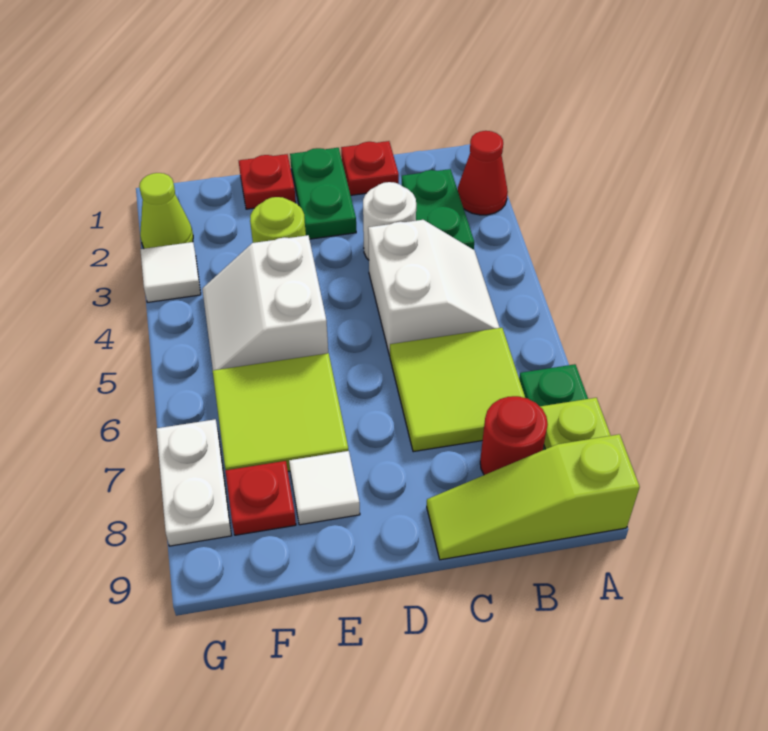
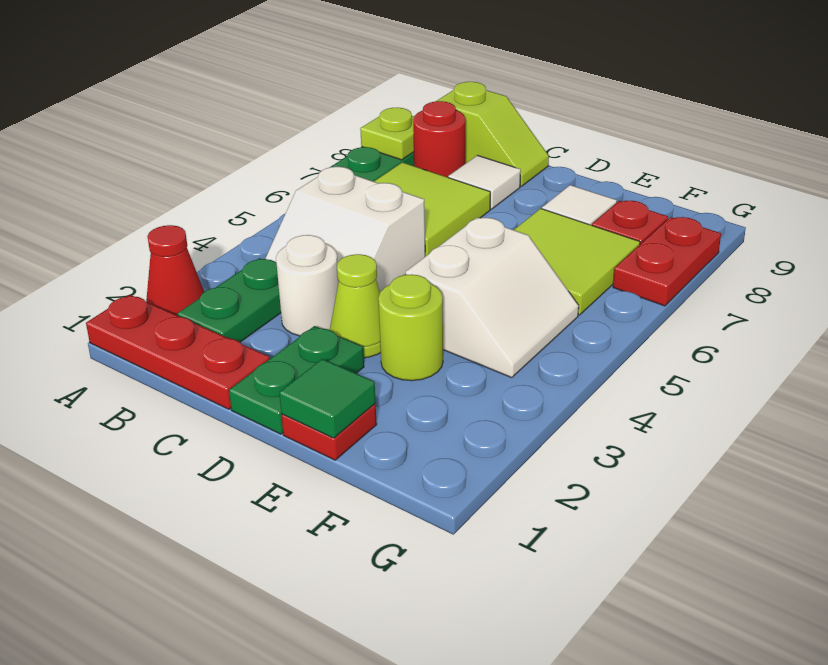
lime 1x3 slope [427,434,640,560] -> lime 1x2 slope [437,82,549,186]
white 2x2 slope [368,220,500,356] -> white 2x2 slope turned to [265,167,425,292]
red 1x1 plate [341,141,399,195] -> red 1x3 plate [86,295,270,409]
none -> green 1x1 tile [279,359,376,438]
lime 1x1 cone [139,173,193,249] -> lime 1x1 cone moved to [330,254,381,358]
white 1x1 tile [140,242,201,302] -> white 1x1 tile moved to [448,155,521,209]
white 1x2 plate [156,419,231,546] -> red 1x2 plate [613,217,721,306]

